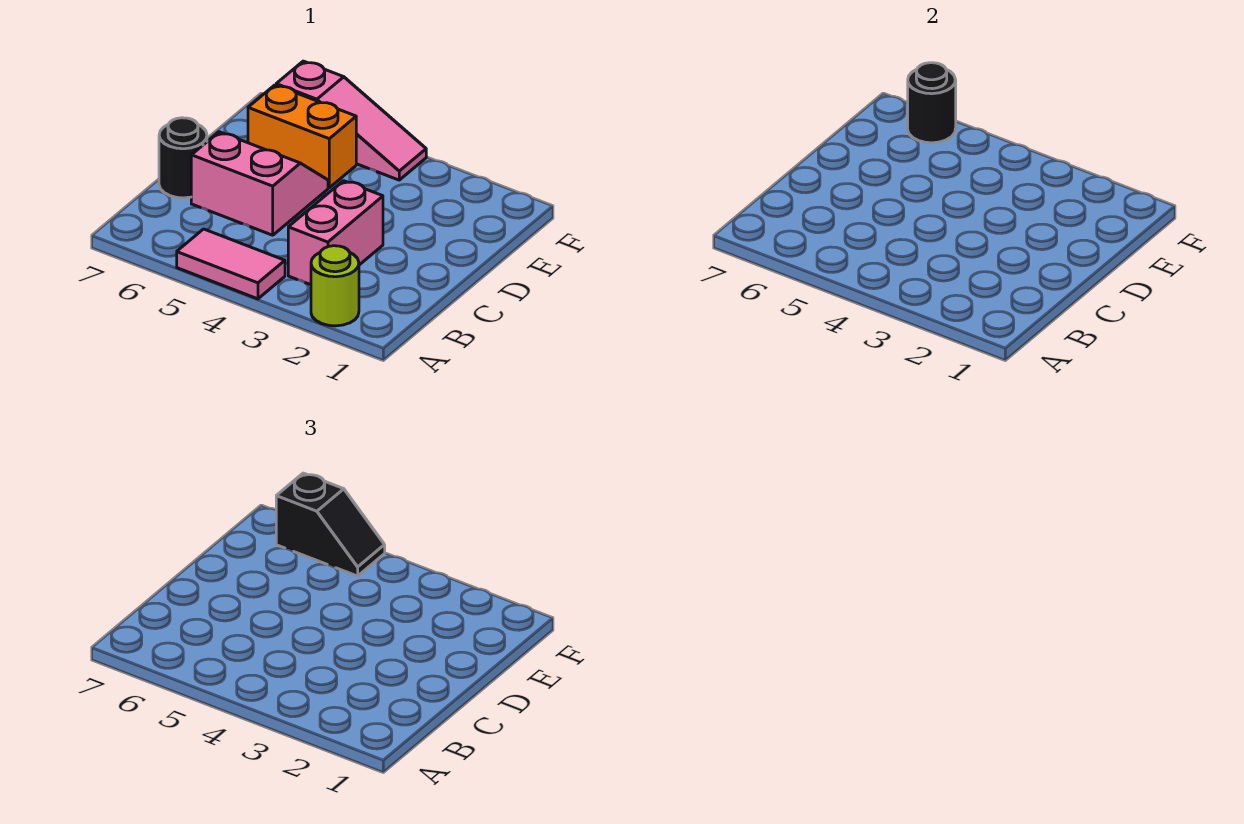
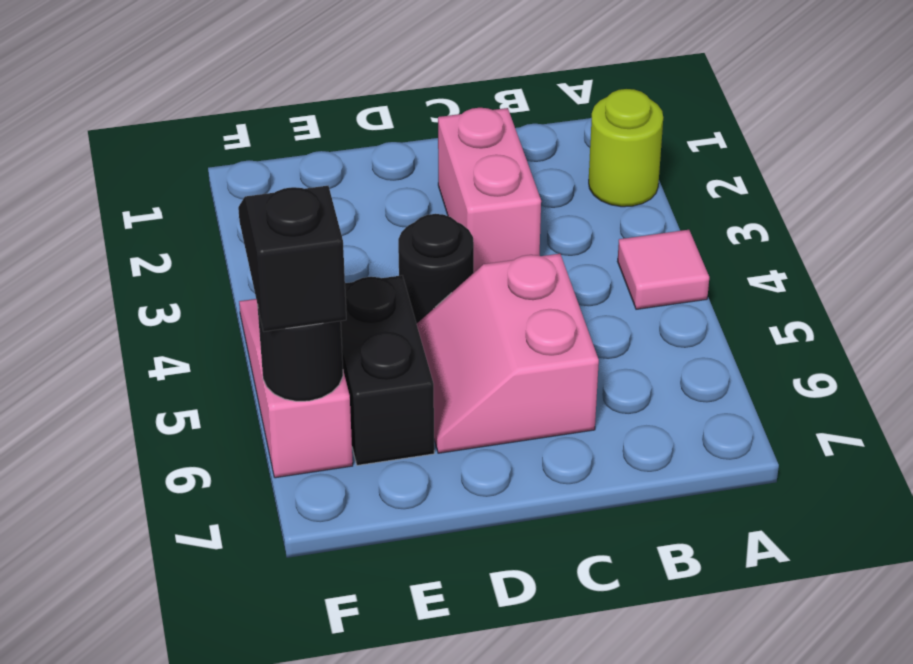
pink 1x2 tile [177,229,285,299] -> pink 1x1 tile [618,230,709,309]
pink 1x2 brick [288,181,383,285] -> pink 1x2 brick turned to [438,108,541,272]
black 1x1 round brick [159,118,207,198] -> black 1x1 round brick moved to [398,214,474,324]
orange 1x2 brick [248,85,356,188] -> black 1x2 brick [341,275,434,465]

